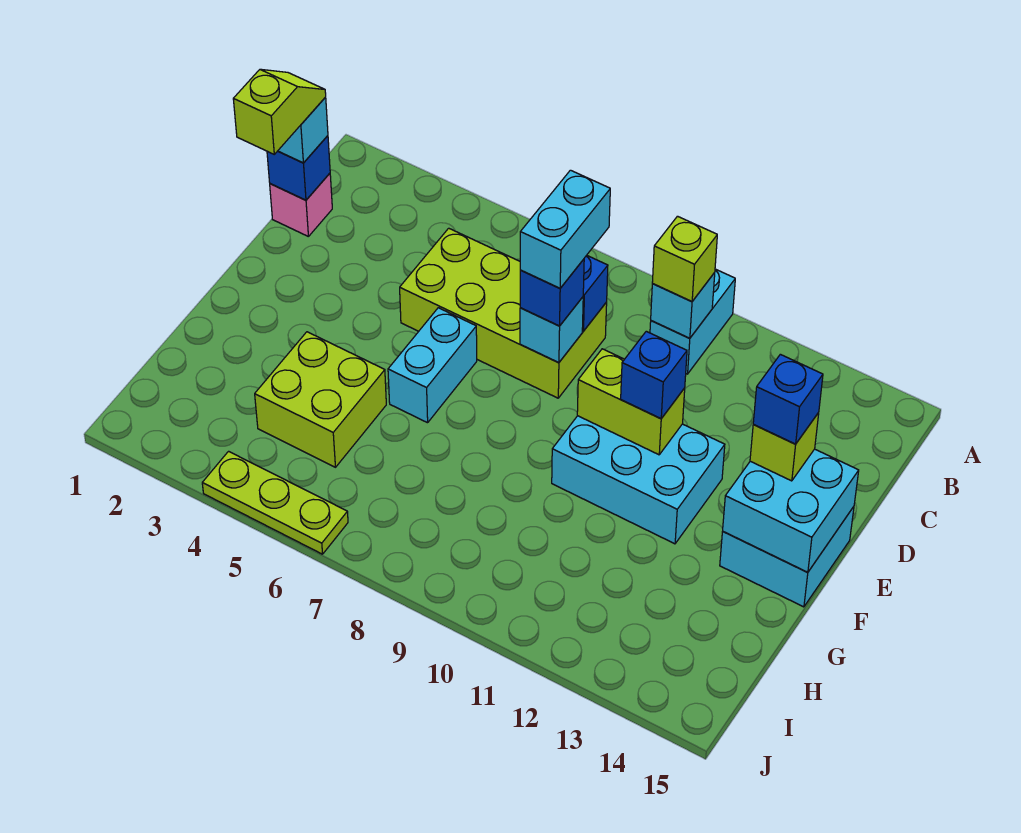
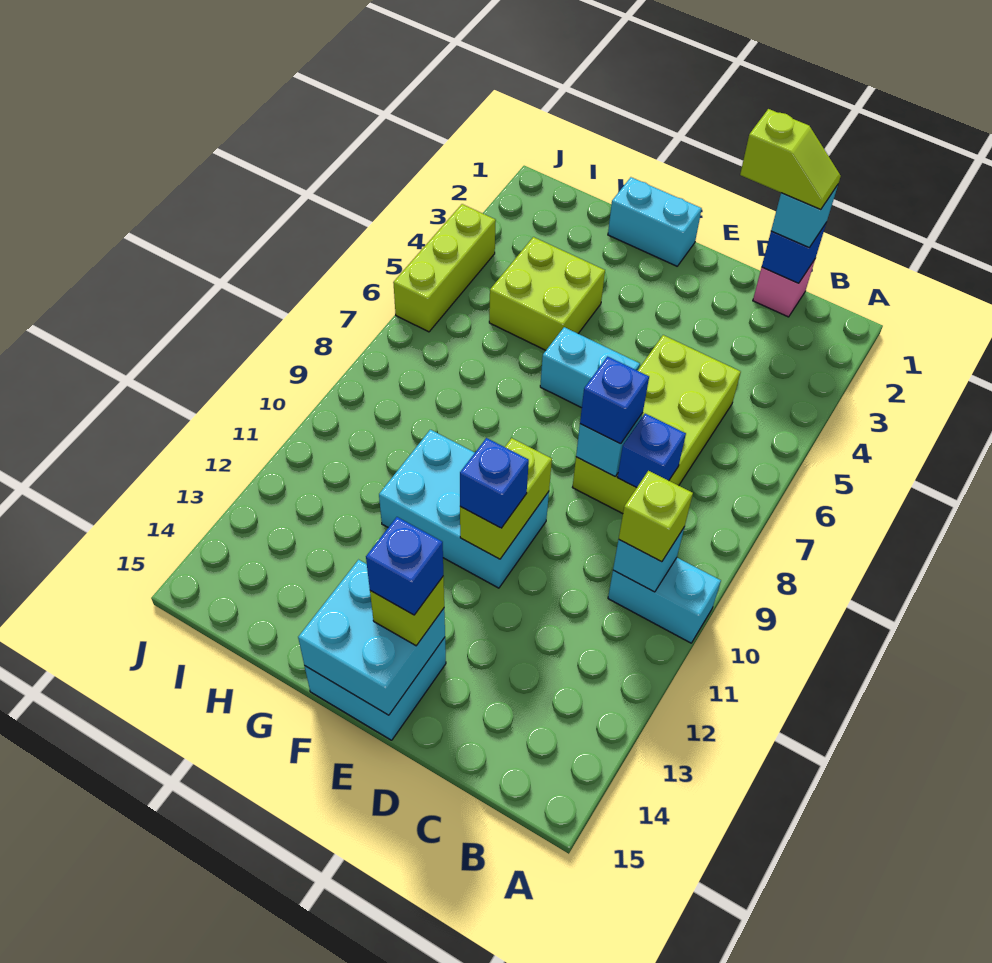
cyan 1x2 brick [520,170,610,288] -> cyan 1x2 brick moved to [608,177,702,266]
cyan 2x3 brick [552,416,725,544] -> cyan 2x3 brick turned to [379,430,549,588]
lime 1x3 plate [202,451,348,554] -> lime 1x3 brick [393,204,496,332]

